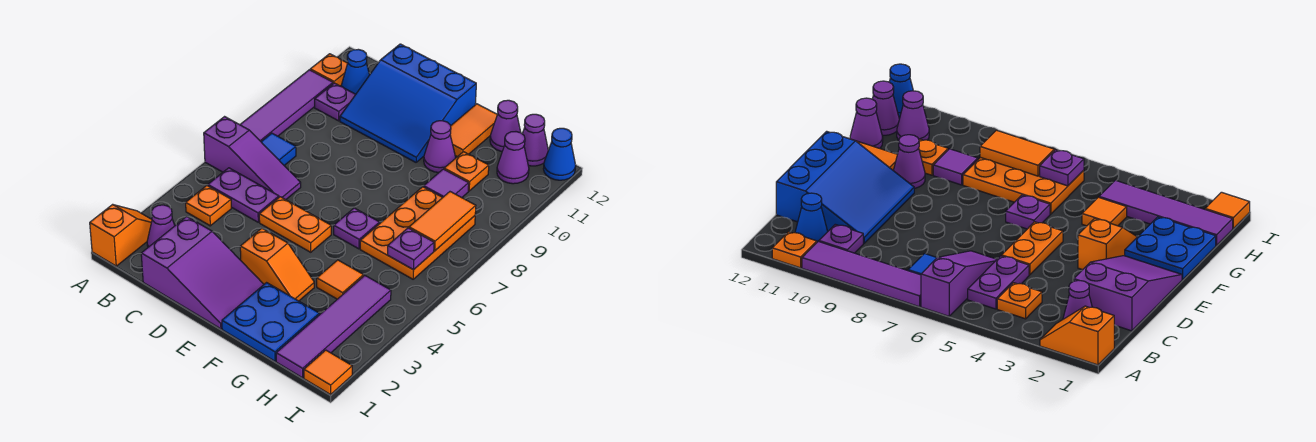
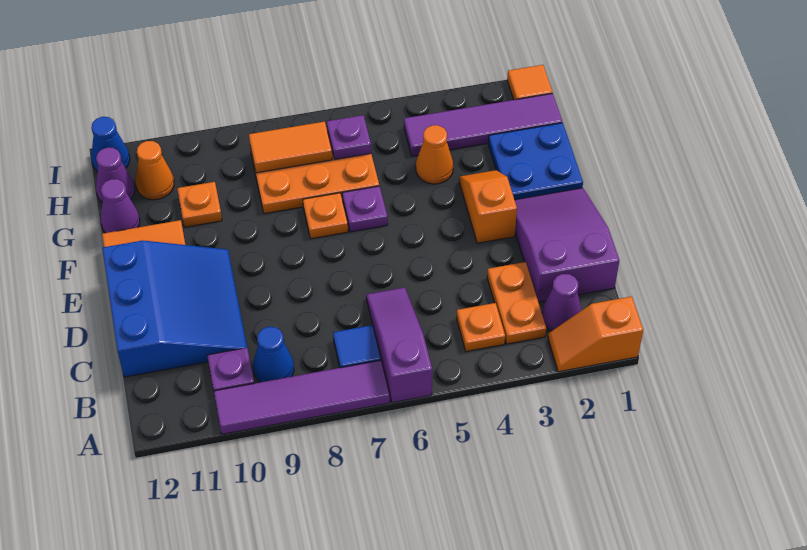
orange 1x1 plate [310,54,348,86] -> orange 1x1 plate moved to [303,193,348,239]
purple 1x2 plate [208,168,279,222] -> none
blue 1x1 cone [342,49,370,94] -> blue 1x1 cone moved to [253,327,294,382]
orange 1x2 plate [259,197,331,252] -> orange 1x2 plate moved to [487,262,546,344]
purple 1x1 cone [424,121,456,172] -> none
orange 1x1 tile [317,260,364,299] -> orange 1x1 cone [416,125,453,184]
purple 1x1 tile [424,169,469,198] -> none
purple 1x1 cone [497,132,529,184] -> orange 1x1 cone [136,141,174,200]

